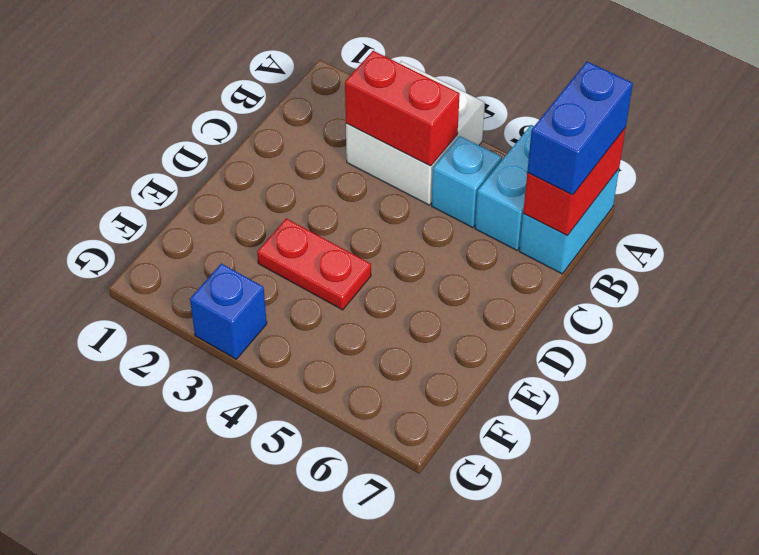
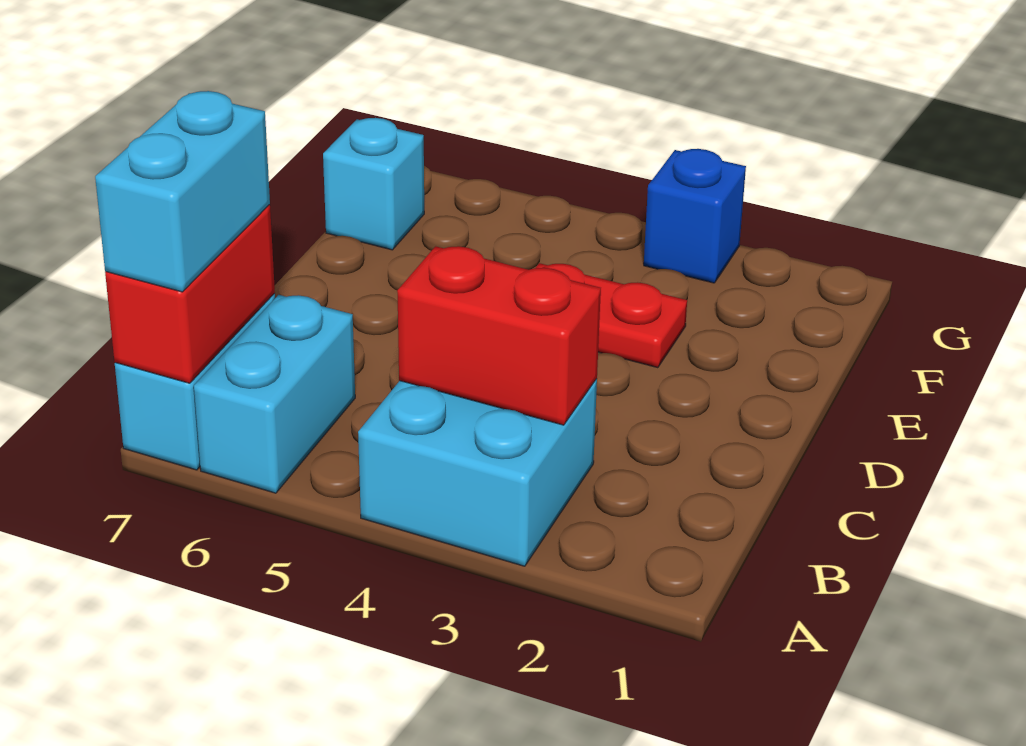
white 2x2 brick [346,61,485,205] -> cyan 2x2 brick [358,379,597,566]
blue 1x2 brick [527,62,633,195] -> cyan 1x2 brick [95,91,270,292]
cyan 1x1 brick [432,136,502,228] -> cyan 1x1 brick moved to [323,118,424,250]

